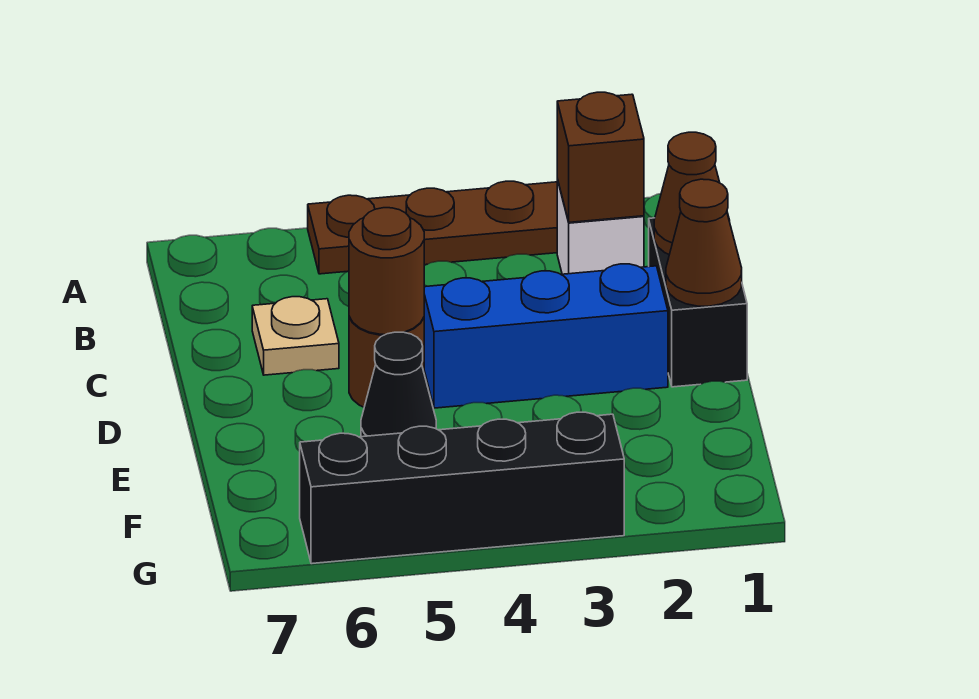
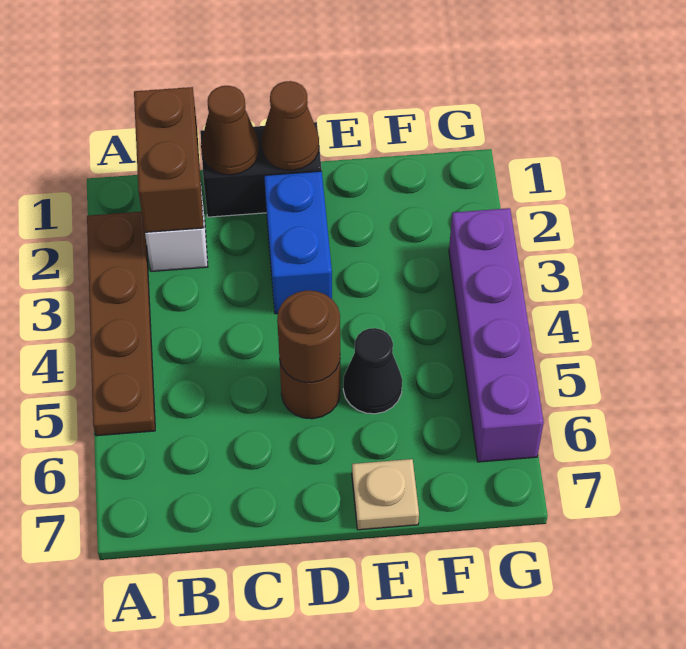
brown 1x1 brick [557,92,644,222] -> brown 1x2 brick [134,87,204,232]
tan 1x1 plate [252,297,339,375] -> tan 1x1 plate moved to [352,459,419,530]
blue 1x3 brick [424,264,668,408] -> blue 1x2 brick [264,171,332,314]
black 1x4 brick [300,412,624,564] -> purple 1x4 brick [449,208,544,462]

